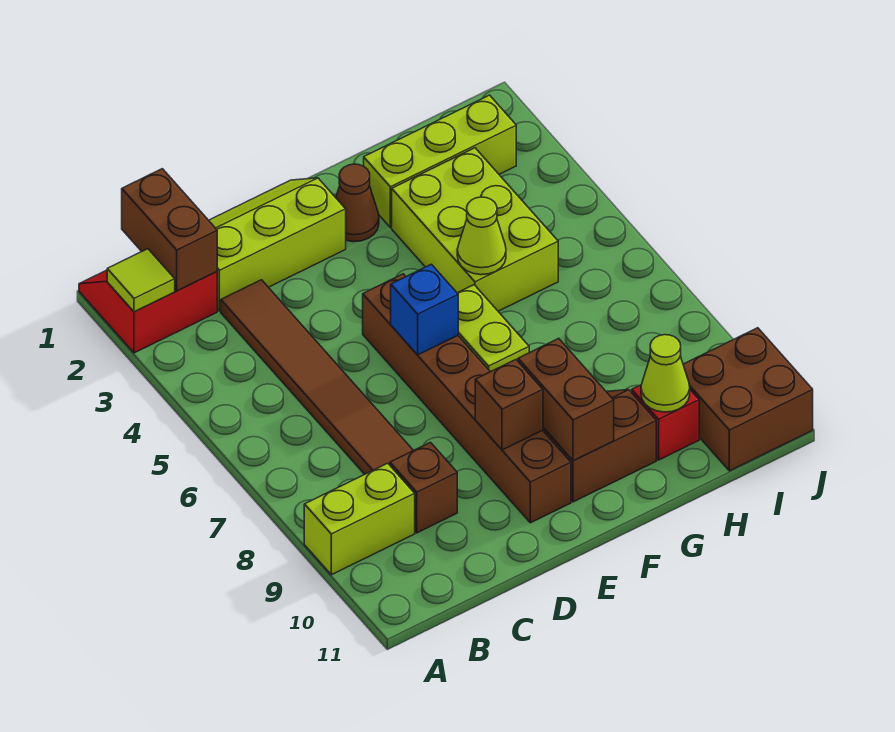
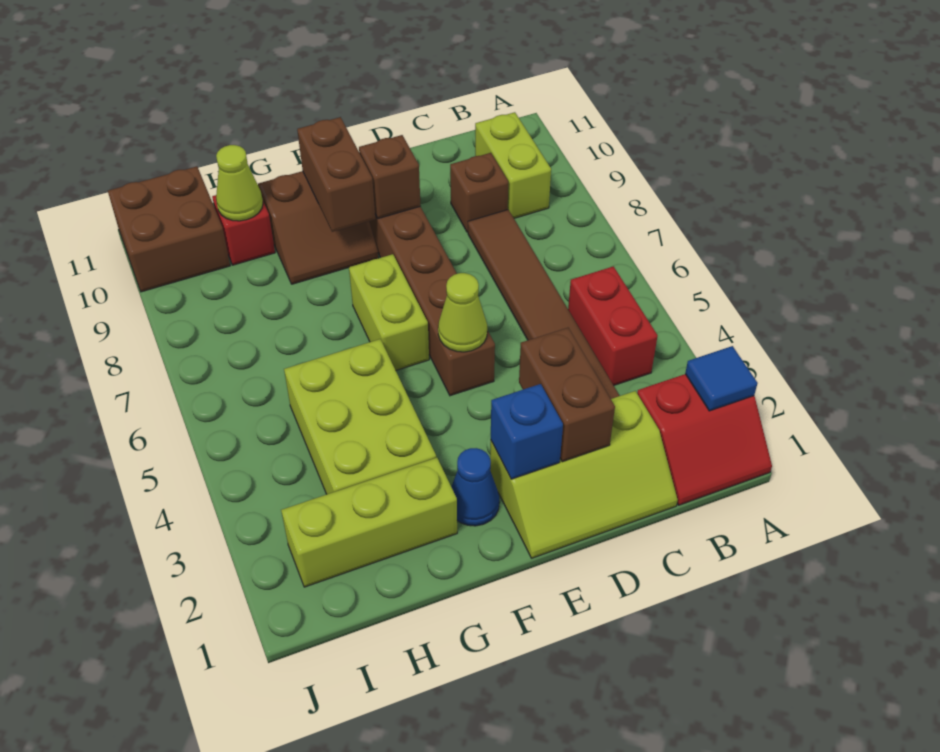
lime 1x1 tile [107,249,175,312] -> blue 1x1 tile [685,346,758,411]
lime 1x2 brick [304,463,415,575] -> lime 1x2 brick turned to [475,112,551,218]
brown 1x2 brick [122,169,217,291] -> brown 1x2 brick moved to [519,328,615,462]
none -> red 1x2 brick [568,266,658,386]
blue 1x1 brick [391,264,458,355] -> blue 1x1 brick moved to [491,384,563,479]
brown 1x1 cone [336,164,379,242] -> blue 1x1 cone [452,448,499,526]
lime 1x1 cone [457,197,506,275] -> lime 1x1 cone moved to [438,273,487,352]

